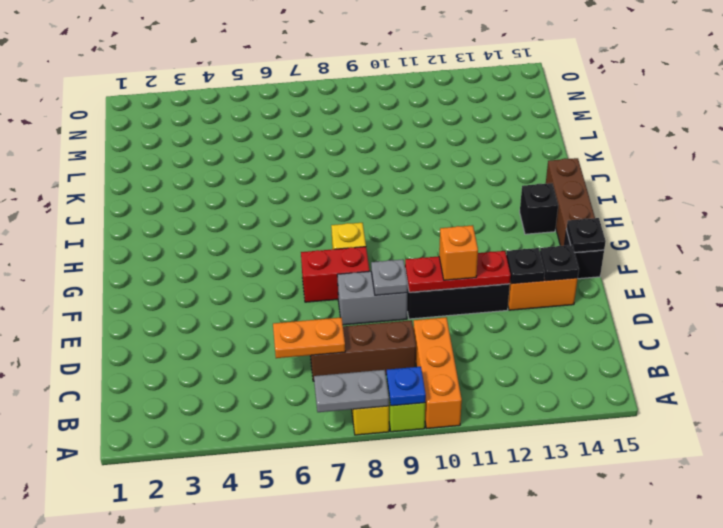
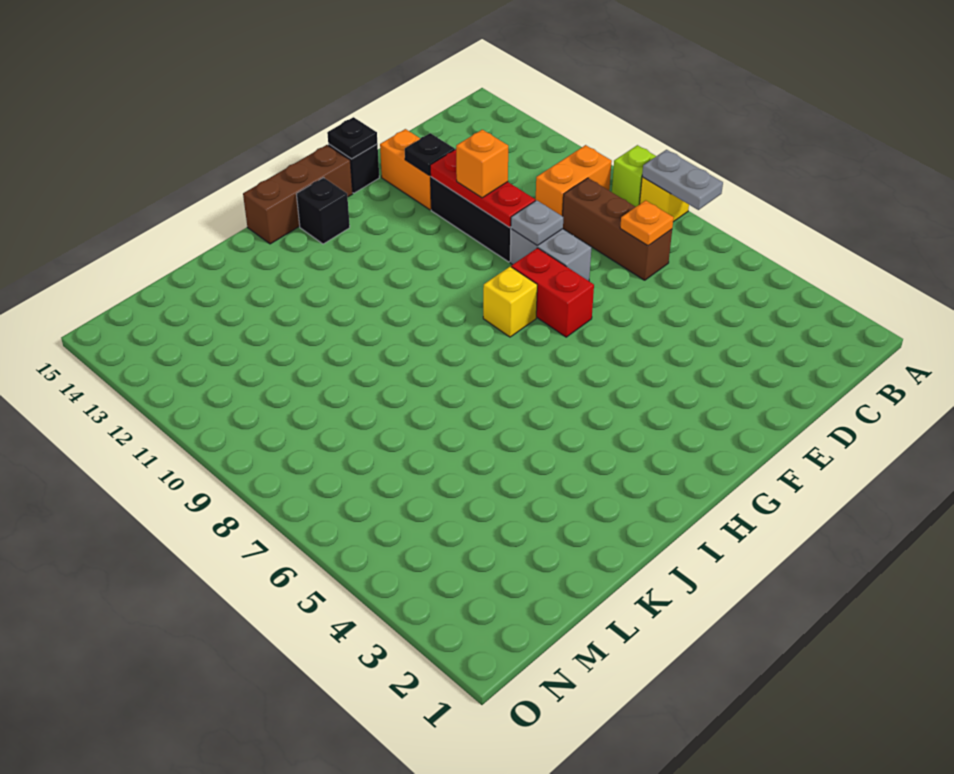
blue 1x1 plate [387,367,426,406] -> none
orange 1x3 brick [413,317,462,428] -> orange 1x2 brick [536,145,612,216]
orange 1x2 plate [273,317,345,358] -> orange 1x1 plate [620,200,674,246]
black 1x1 plate [540,245,579,281] -> none

